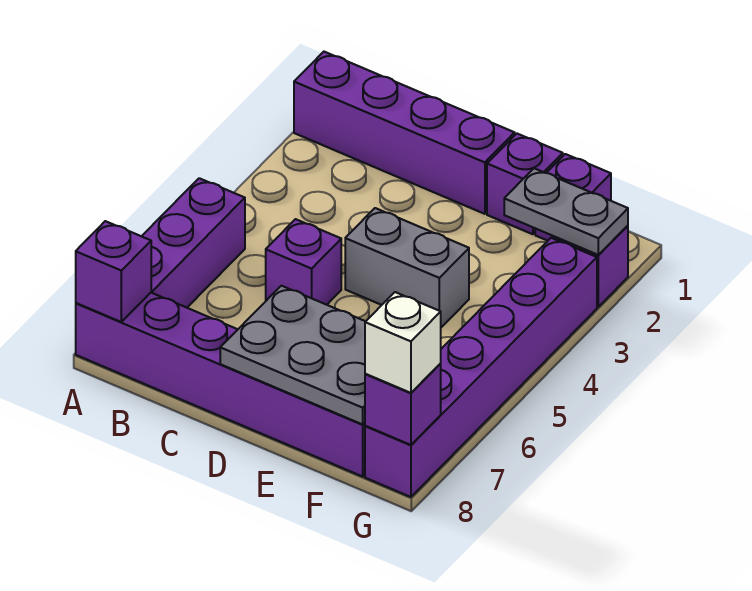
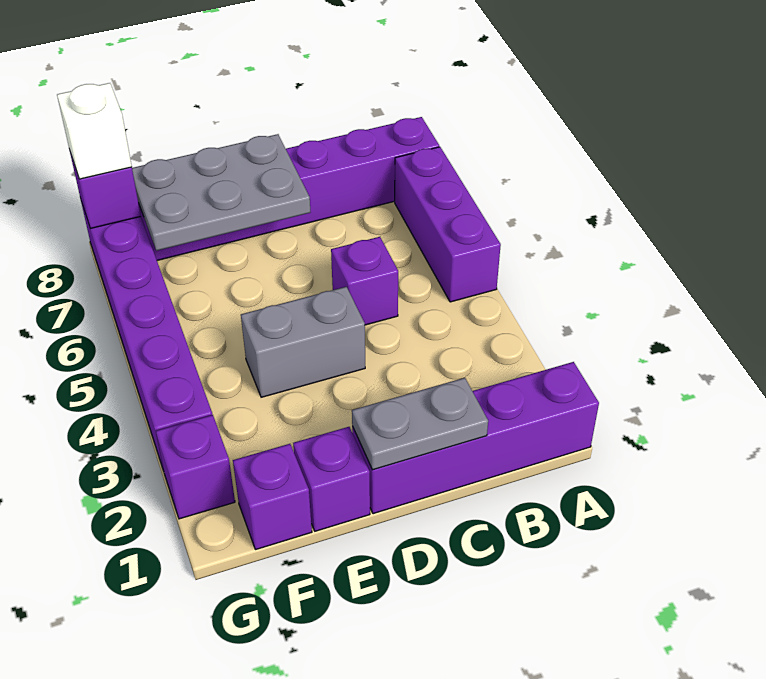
purple 1x1 brick [76,221,151,322] -> none
grey 1x2 plate [504,168,628,255] -> grey 1x2 plate moved to [352,378,488,470]

